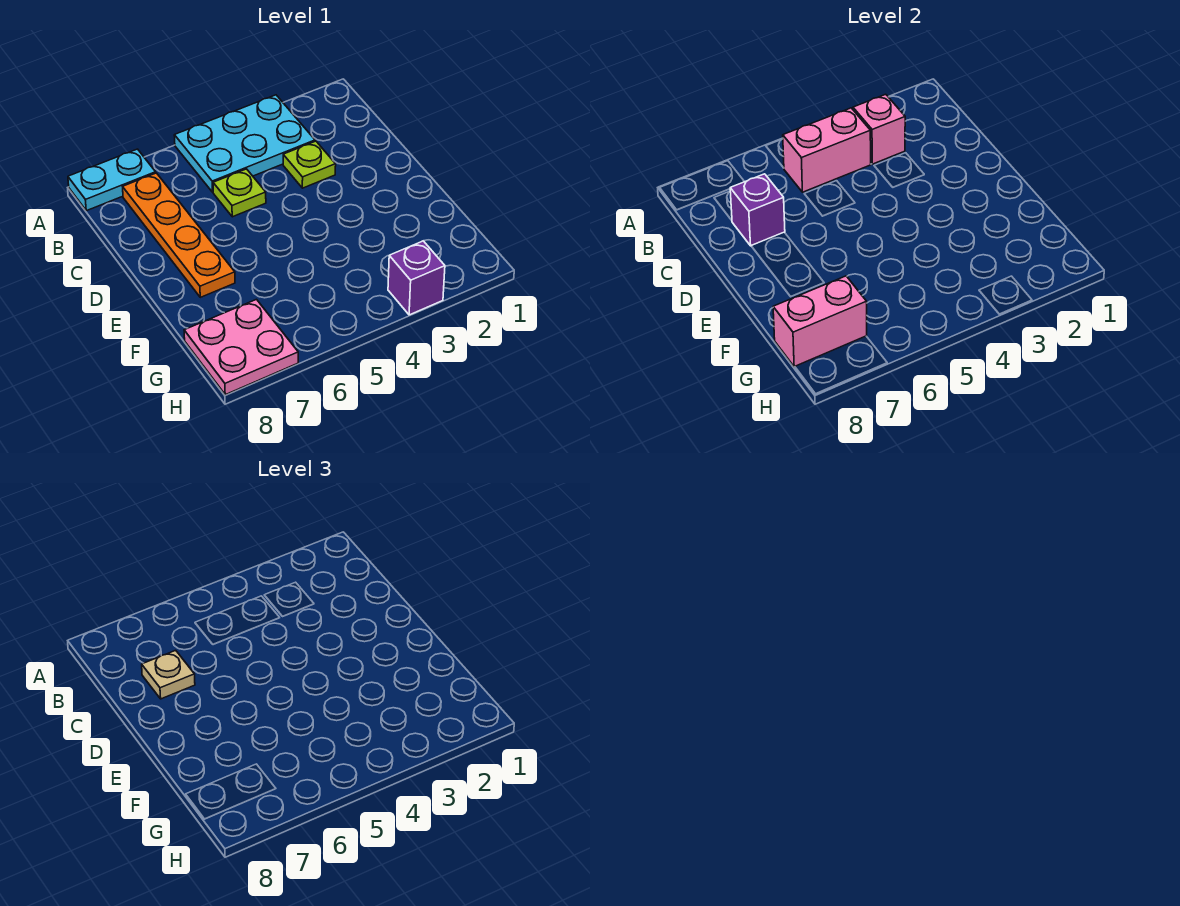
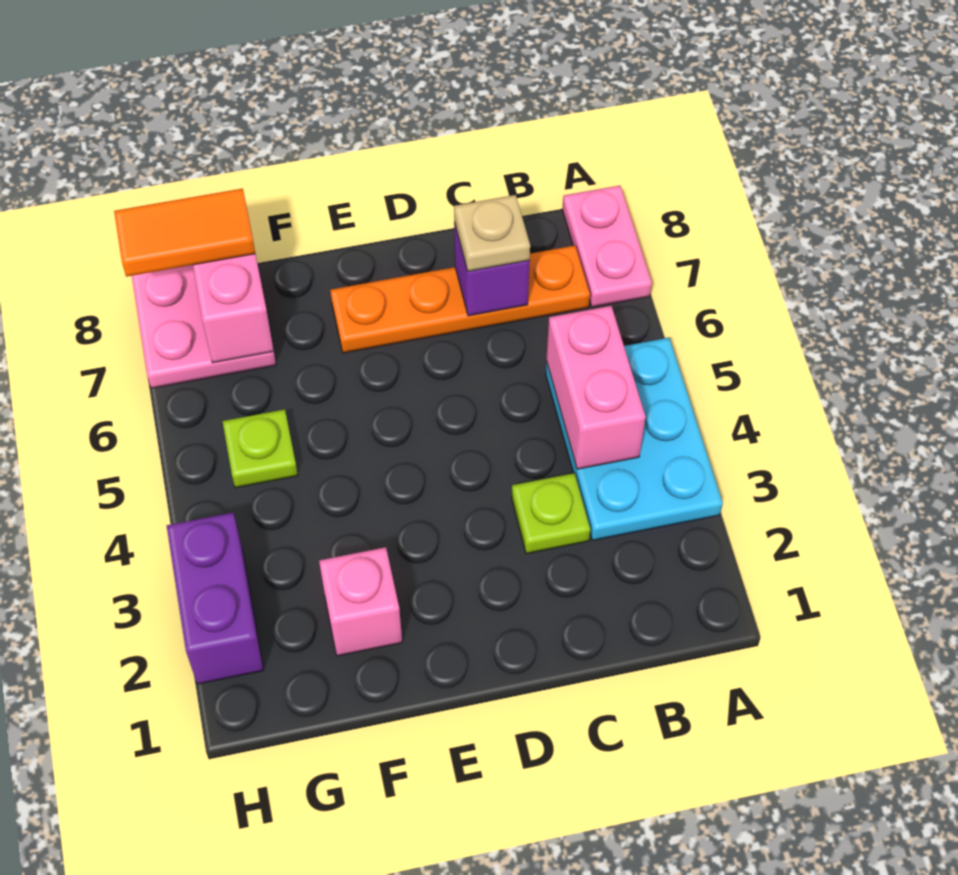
cyan 1x2 plate [68,149,156,211] -> pink 1x2 plate [562,186,652,307]
pink 1x1 brick [853,94,905,164] -> pink 1x1 brick moved to [319,547,402,656]
lime 1x1 plate [213,169,266,217] -> lime 1x1 plate moved to [223,409,298,488]
none -> orange 1x2 tile [114,189,255,277]
purple 1x1 brick [388,241,445,315] -> purple 1x2 brick [167,513,264,684]

